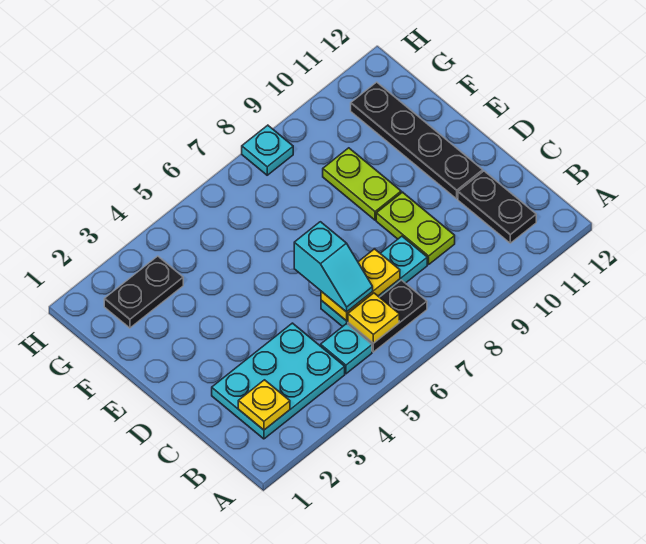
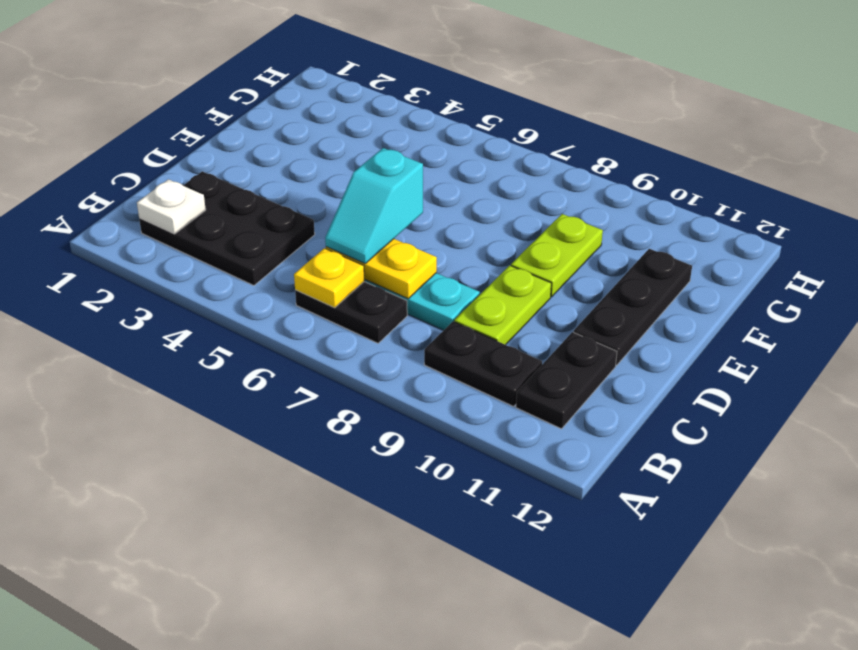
cyan 2x3 plate [212,323,345,439] -> black 2x3 plate [139,172,315,285]
yellow 1x1 plate [238,380,290,430] -> white 1x1 plate [137,179,206,234]
cyan 1x1 plate [321,324,372,374] -> none
black 1x4 plate [351,82,483,199] -> black 1x3 plate [574,249,692,365]
black 1x2 plate [104,256,183,328] -> black 1x2 plate moved to [424,322,542,406]
cyan 1x1 plate [242,125,293,175] -> none

